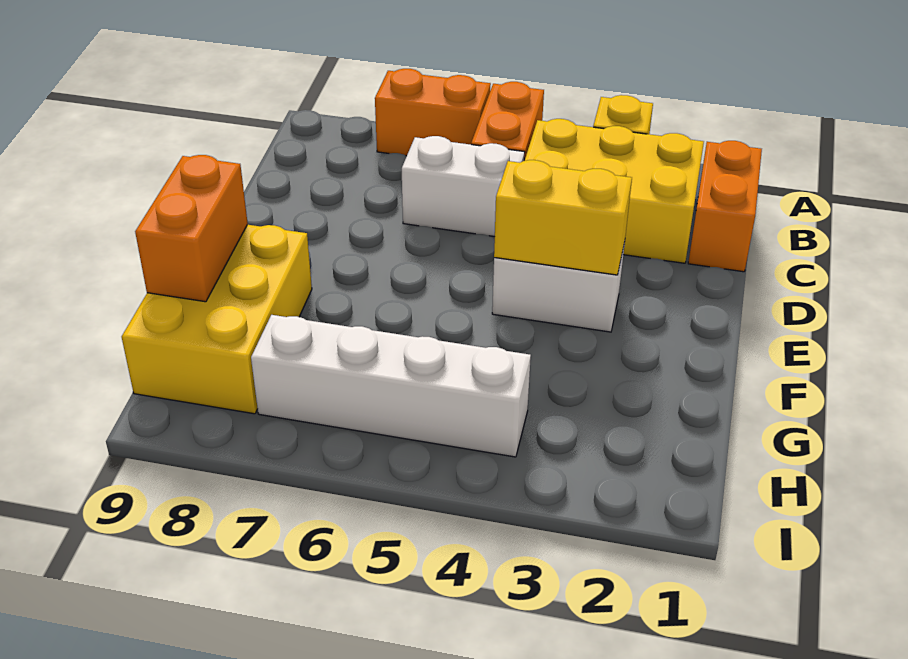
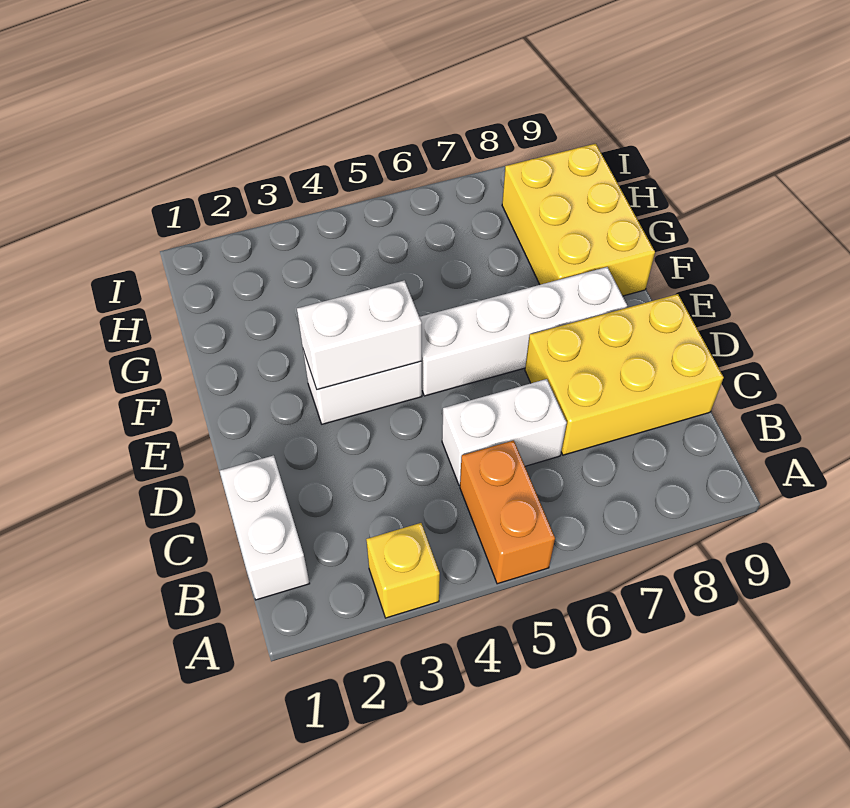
orange 1x2 brick [375,69,491,156] -> none
orange 1x2 brick [688,141,762,272] -> white 1x2 brick [220,455,310,600]
yellow 2x3 brick [525,119,704,263] -> yellow 2x3 brick moved to [525,294,724,455]
yellow 1x2 brick [494,160,632,275] -> white 1x2 brick [297,280,422,389]
orange 1x2 brick [135,155,248,302] -> none
white 1x4 brick [251,315,531,457] -> white 1x4 brick moved to [420,267,627,396]

